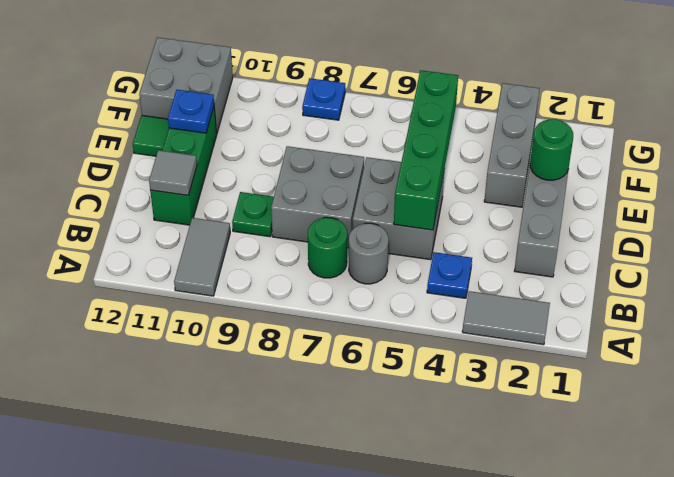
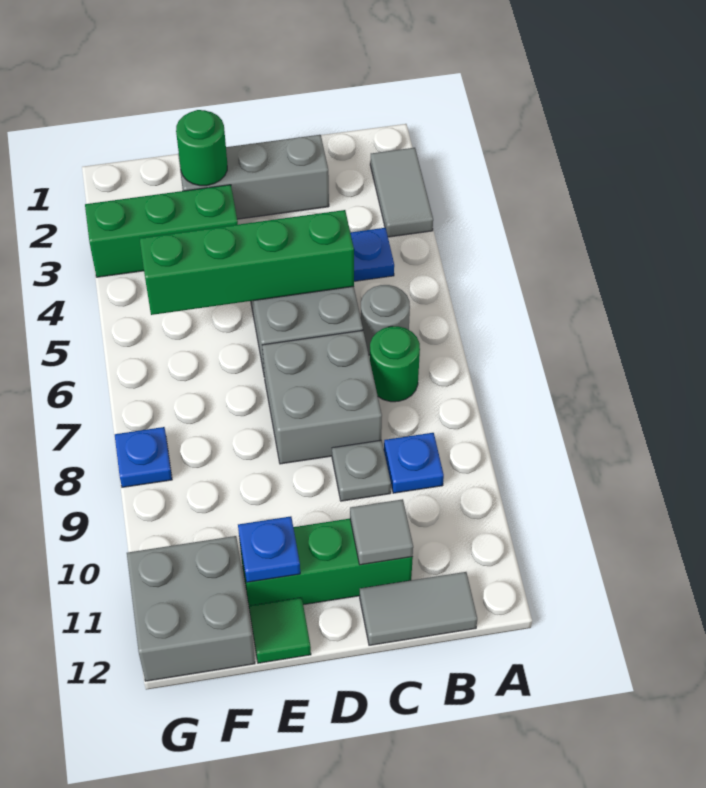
grey 1x2 tile [174,218,230,296] -> grey 1x2 tile moved to [360,572,477,645]
none -> blue 1x1 plate [384,433,444,493]
green 1x1 plate [232,192,274,237] -> grey 1x1 plate [332,440,391,501]
grey 1x3 brick [484,83,540,207] -> green 1x3 brick [85,185,238,277]

